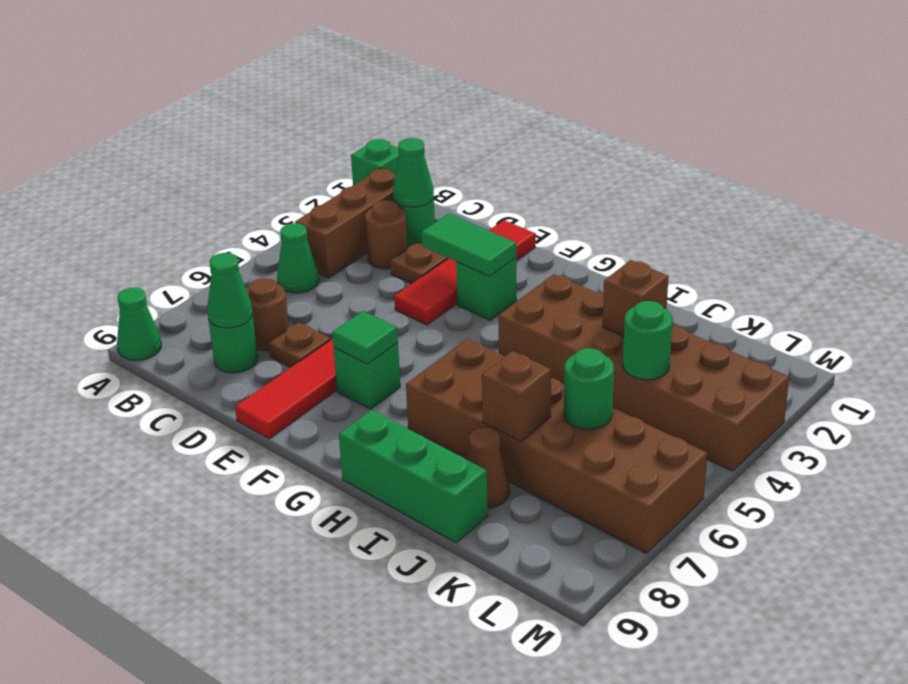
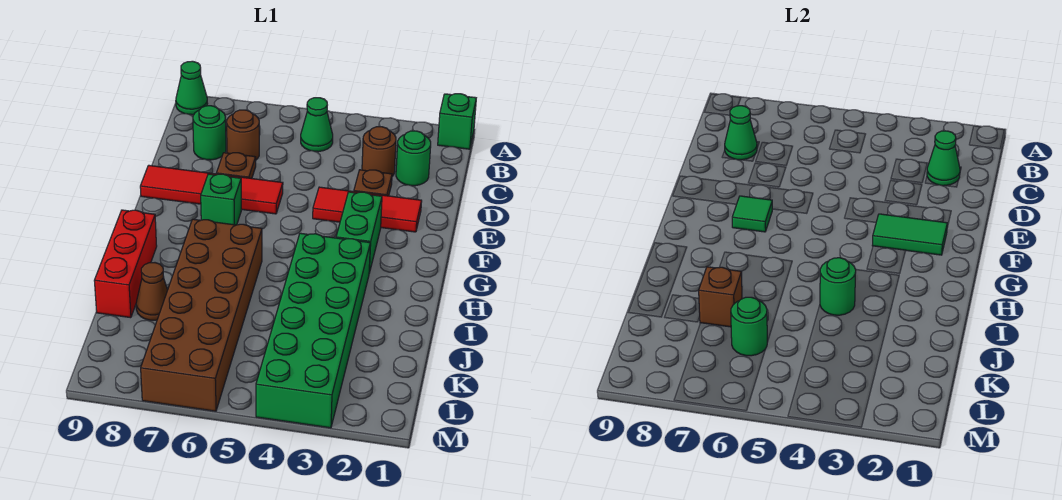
brown 1x3 brick [295,169,396,278] -> none
red 1x4 tile [394,220,536,325] -> red 1x3 tile [313,187,422,232]
green 1x2 tile [421,214,516,276] -> green 1x2 tile turned to [872,214,947,255]
green 1x1 brick [456,258,517,320] -> green 1x2 brick [336,192,382,273]
brown 2x6 brick [498,274,789,471] -> green 2x6 brick [256,233,370,428]
green 1x3 brick [339,410,488,543] -> red 1x3 brick [94,210,157,318]
brown 1x1 brick [602,260,668,336] -> none
green 1x1 round brick [623,301,673,380] -> green 1x1 round brick moved to [820,258,856,315]

